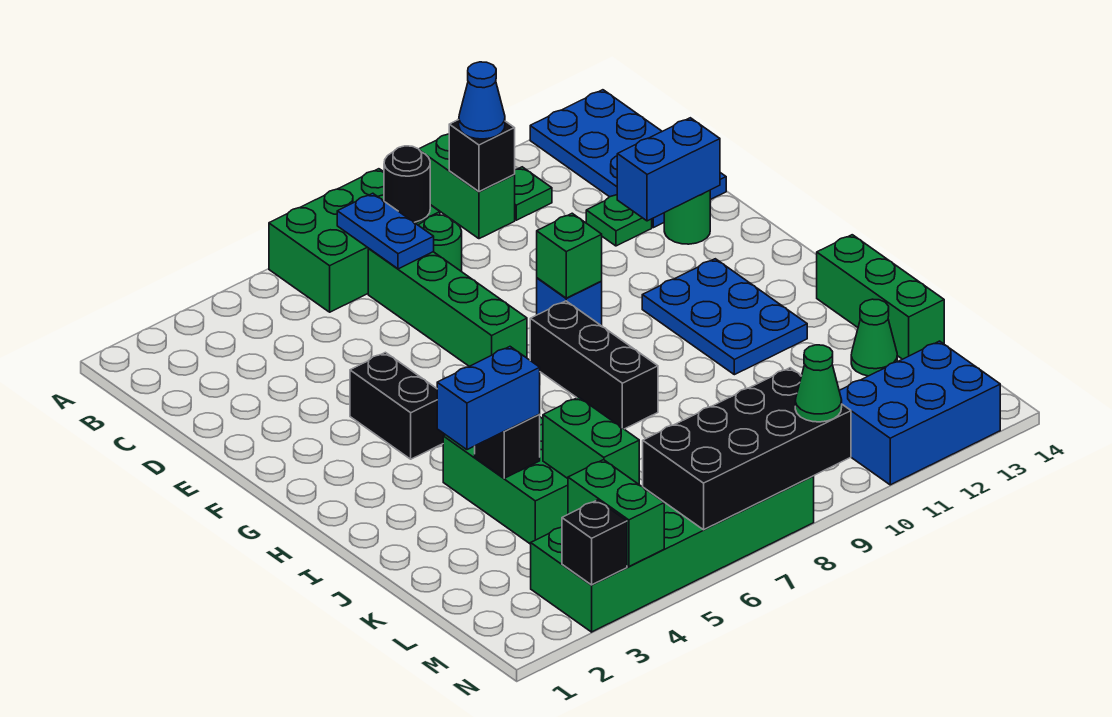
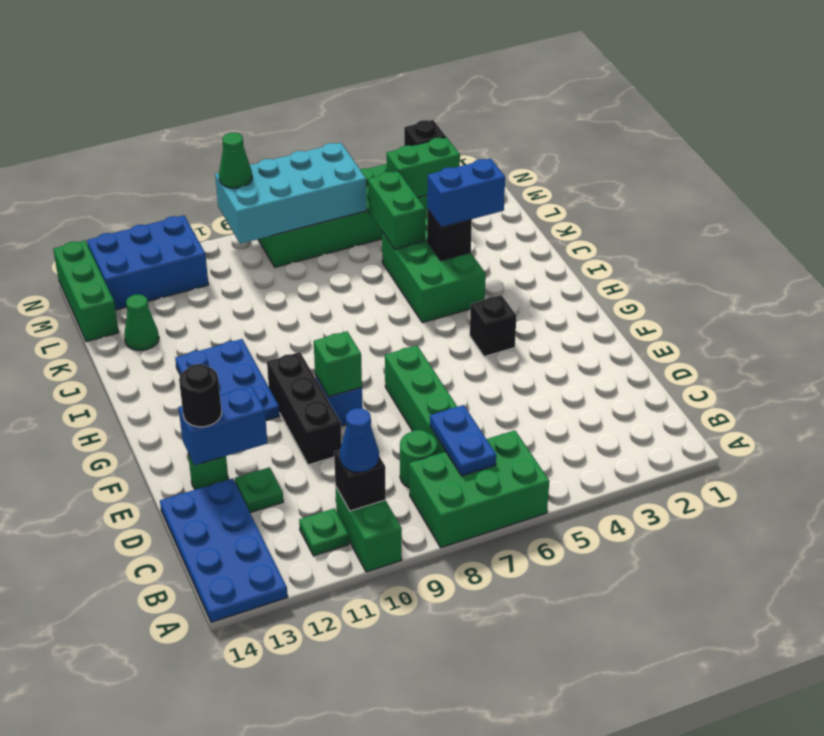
black 1x1 round brick [384,146,430,222] -> black 1x1 round brick moved to [179,364,222,427]
black 1x2 brick [350,352,445,459] -> black 1x1 brick [470,295,517,357]
black 1x3 brick [530,301,658,429] -> black 1x3 brick moved to [267,352,342,465]
green 1x3 brick [817,235,944,359] -> green 1x3 brick moved to [53,240,119,342]
green 1x2 brick [568,460,664,566] -> green 1x2 brick turned to [387,137,460,198]
black 2x4 brick [643,368,851,530] -> cyan 2x4 brick [215,143,367,244]

